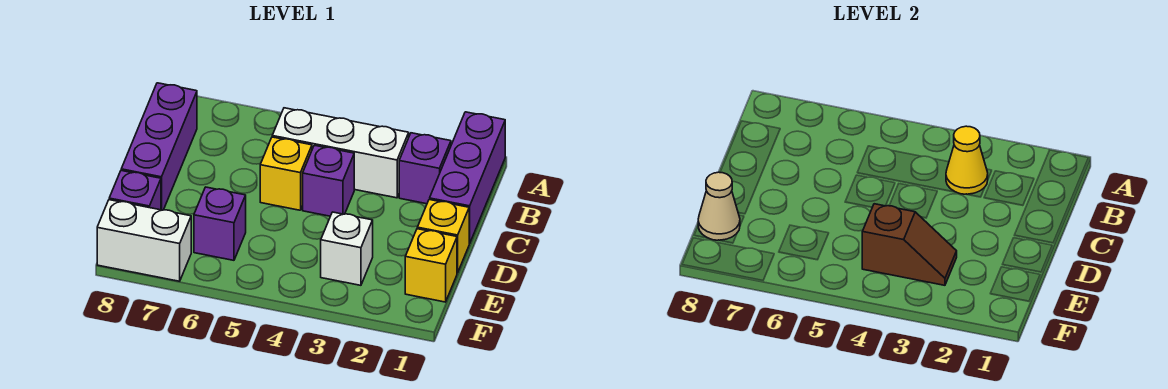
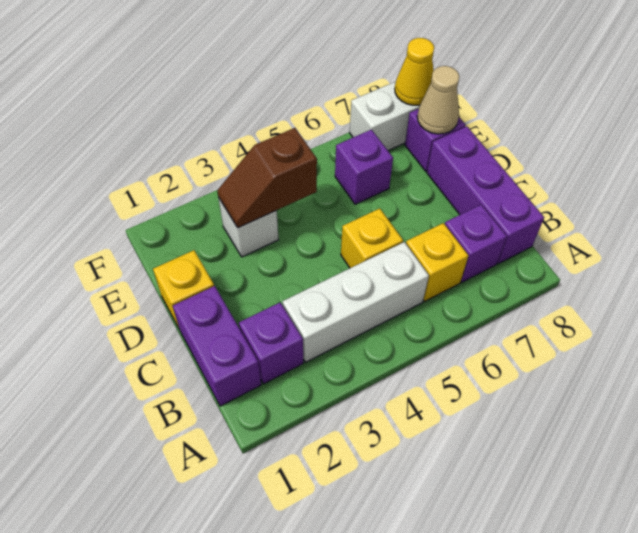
purple 1x3 brick [430,112,505,243] -> purple 1x2 brick [173,286,261,406]
yellow 1x1 cone [946,126,988,194] -> yellow 1x1 cone moved to [395,38,434,105]
purple 1x1 brick [303,145,354,216] -> purple 1x1 brick moved to [445,205,507,282]
yellow 1x1 brick [405,229,457,302] -> yellow 1x1 brick moved to [406,223,468,301]

